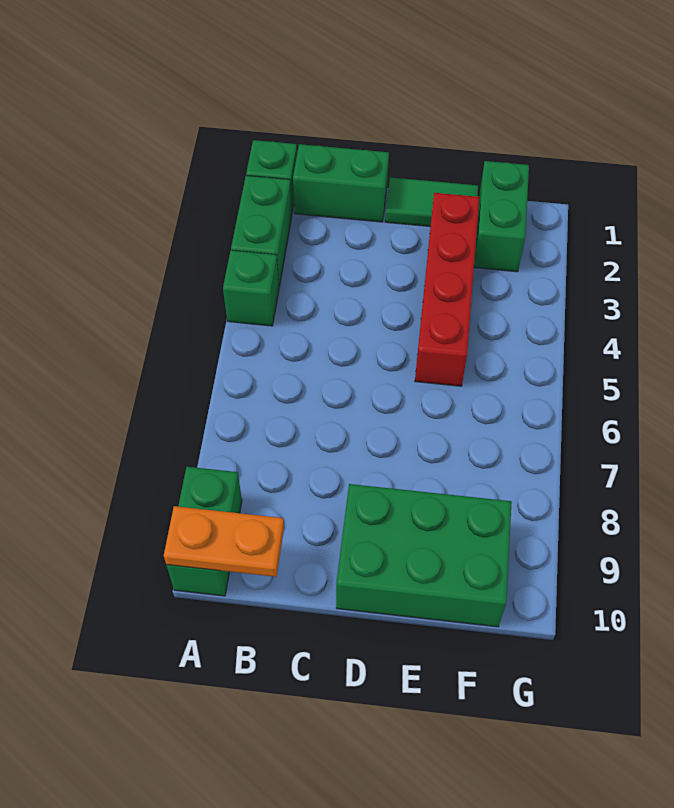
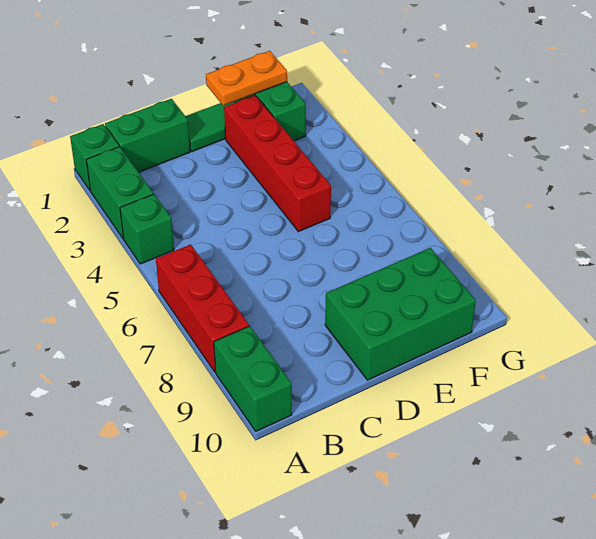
none -> red 1x3 brick [156,244,249,372]
orange 1x2 plate [164,506,284,577] -> orange 1x2 plate moved to [206,51,287,106]

